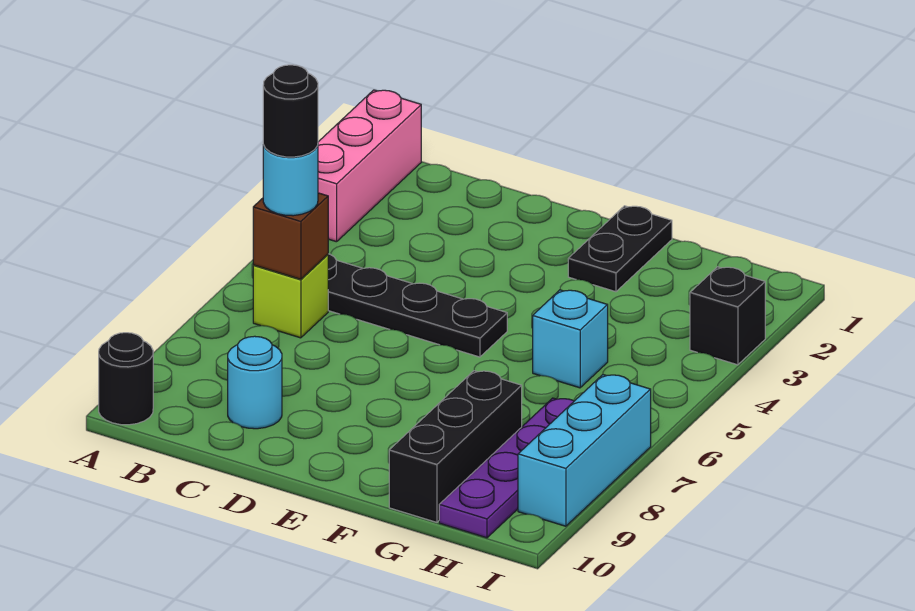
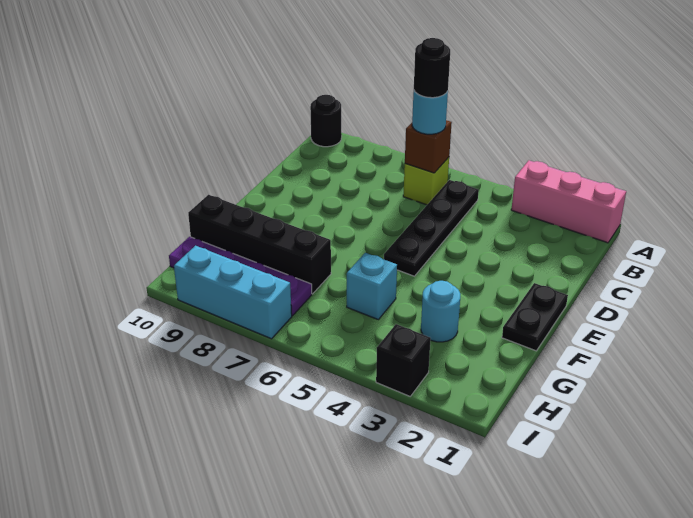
cyan 1x1 round brick [228,336,282,429] -> cyan 1x1 round brick moved to [421,281,460,342]
black 1x2 plate [568,206,672,292] -> black 1x2 plate turned to [502,283,568,351]
black 1x3 brick [389,371,522,522] -> black 1x4 brick [188,195,331,294]

